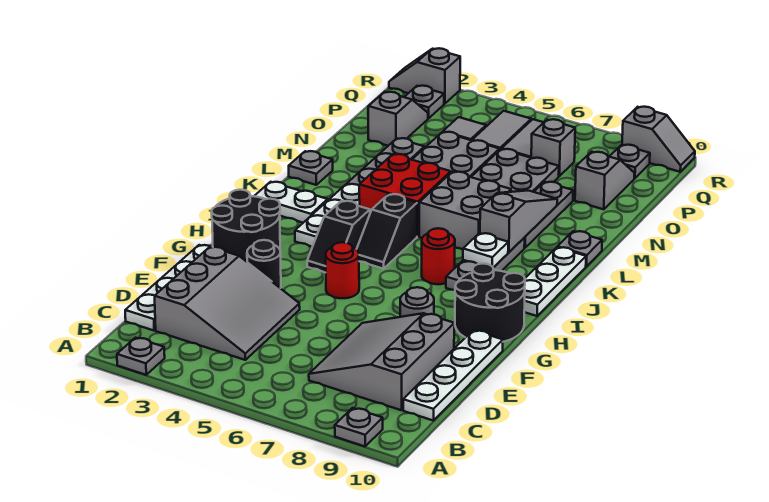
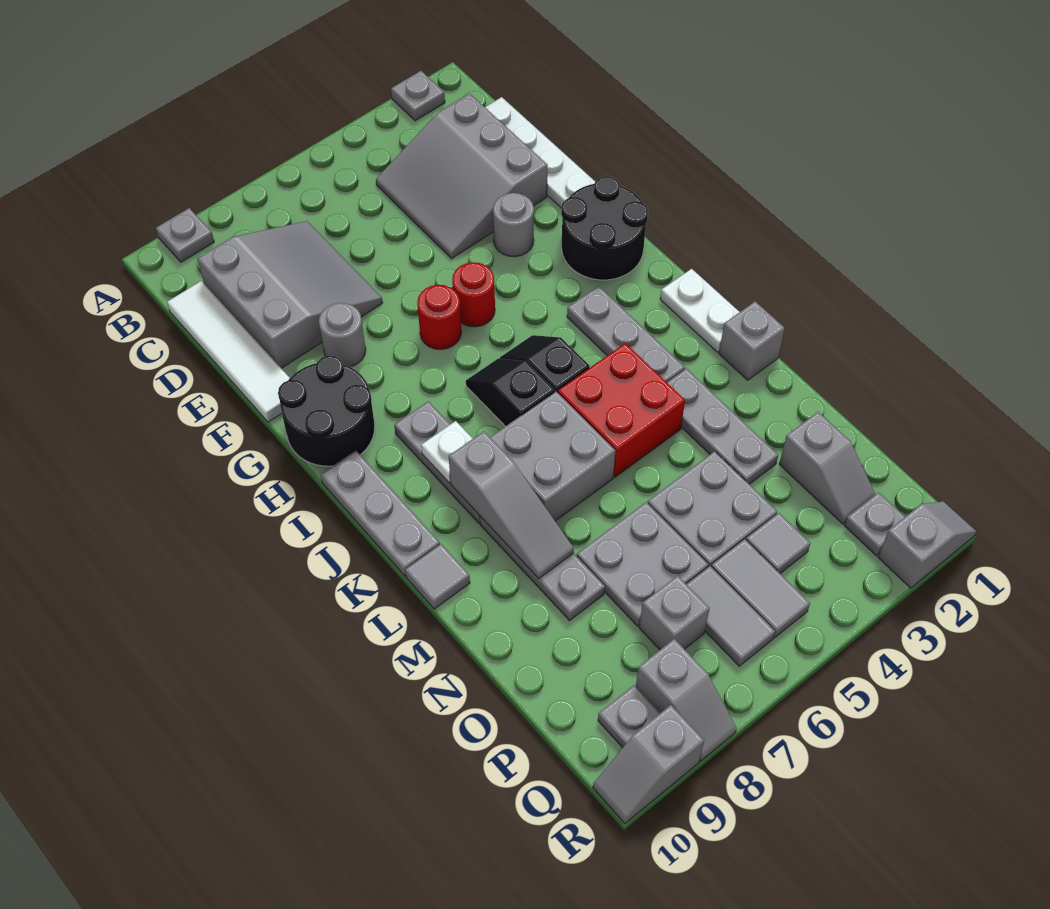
white 1x4 plate [403,330,503,421] -> white 1x4 tile [167,281,290,422]
black 1x1 round brick [247,240,281,288] -> grey 1x1 round brick [493,193,534,257]
black 1x2 slope [307,201,370,273] -> black 1x2 slope moved to [466,358,555,426]
white 1x3 plate [295,184,360,247] -> grey 1x3 plate [567,286,685,382]
red 1x1 round brick [422,228,455,284] -> red 1x1 round brick moved to [417,285,461,349]
white 1x3 plate [524,247,586,316] -> grey 1x3 plate [321,451,440,576]
white 1x2 plate [255,182,328,223] -> white 1x2 plate turned to [660,269,739,352]
grey 1x1 plate [289,151,333,185] -> grey 1x1 brick [719,302,785,380]
grey 1x1 plate [558,231,602,266] -> grey 1x1 tile [405,544,470,609]
grey 1x2 slope [575,152,634,209] -> grey 1x2 slope moved to [636,639,737,761]

